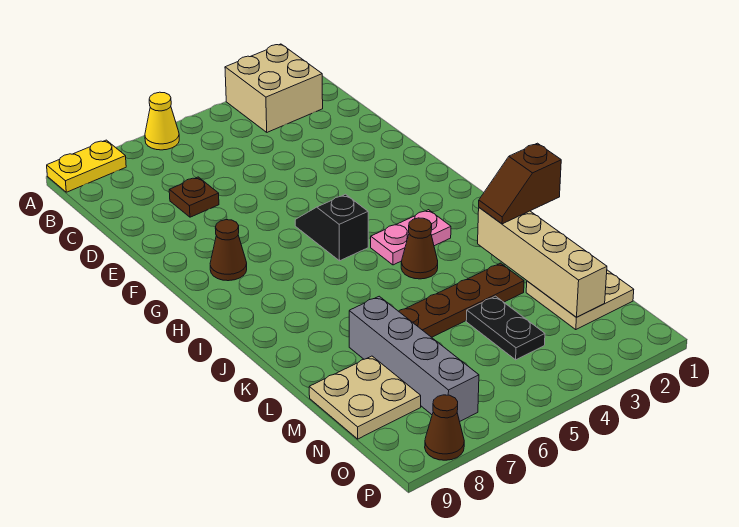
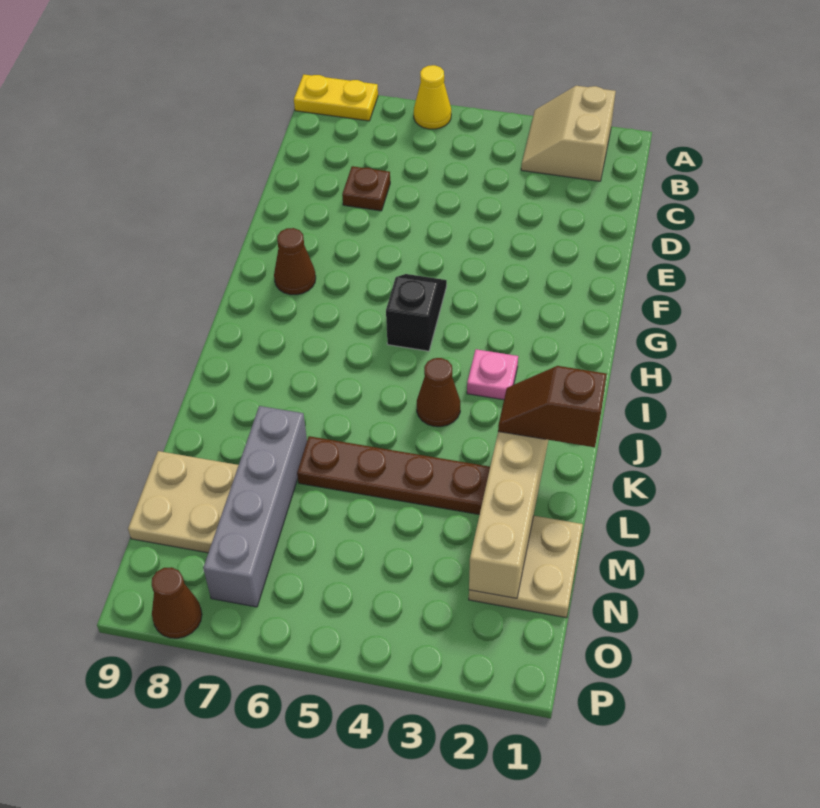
tan 2x2 brick [225,44,323,132] -> tan 2x2 slope [521,86,616,181]
pink 1x2 plate [371,210,451,265] -> pink 1x1 plate [467,349,518,400]
black 1x2 plate [466,296,545,360] -> none

